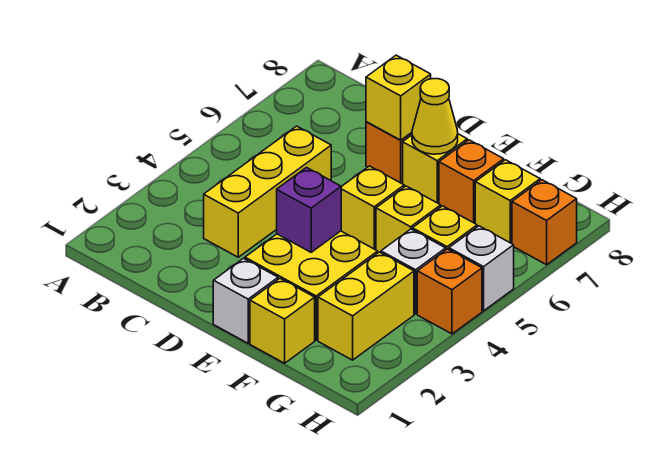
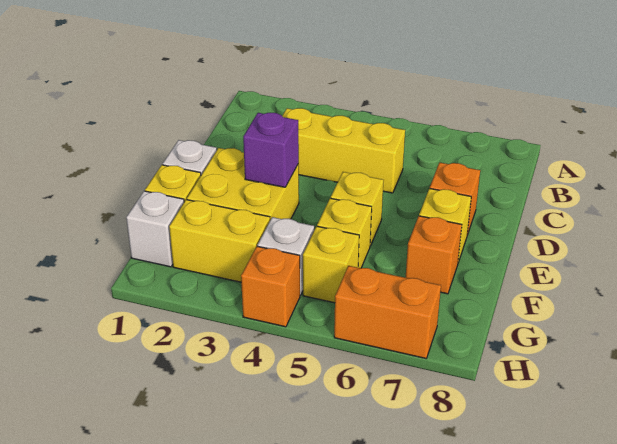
yellow 1x1 brick [366,55,431,140] -> none
yellow 1x1 cone [412,79,458,154] -> none
yellow 1x1 brick [475,160,540,244] -> none
white 1x1 brick [449,226,514,311] -> white 1x1 brick moved to [126,191,184,267]
orange 1x1 brick [512,180,577,265] -> orange 1x2 brick [334,266,441,358]

